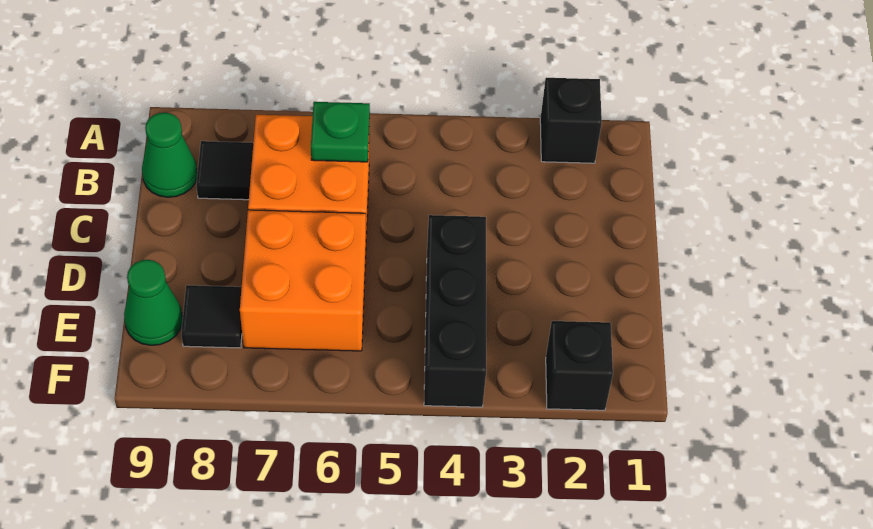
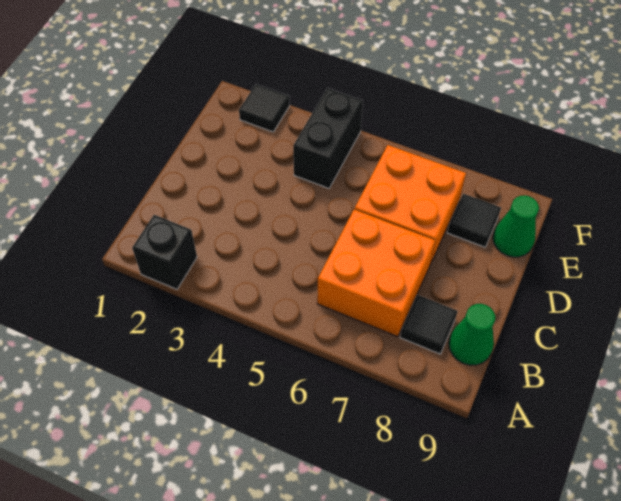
green 1x1 plate [311,102,370,162] -> none
black 1x3 brick [424,215,486,407] -> black 1x2 brick [293,88,363,188]
black 1x1 brick [546,321,613,410] -> black 1x1 tile [239,84,290,132]

